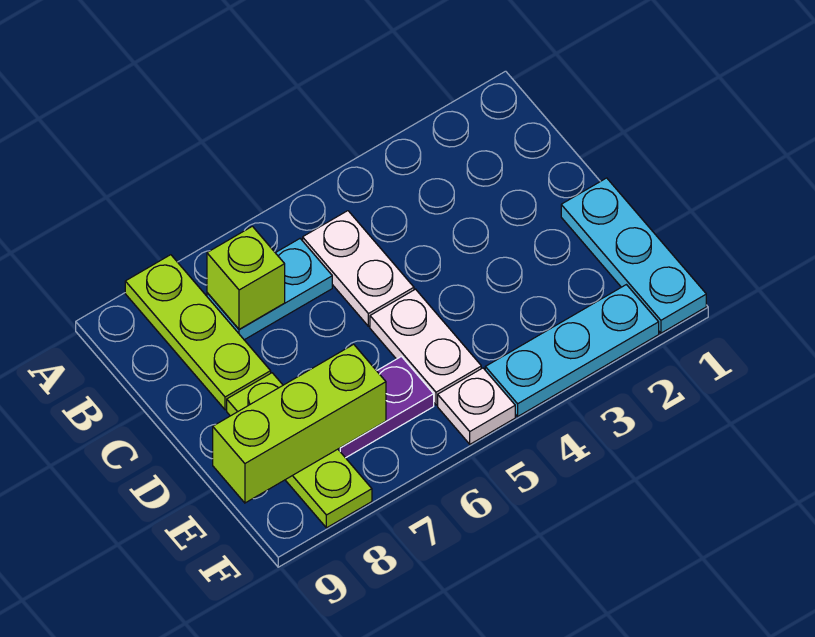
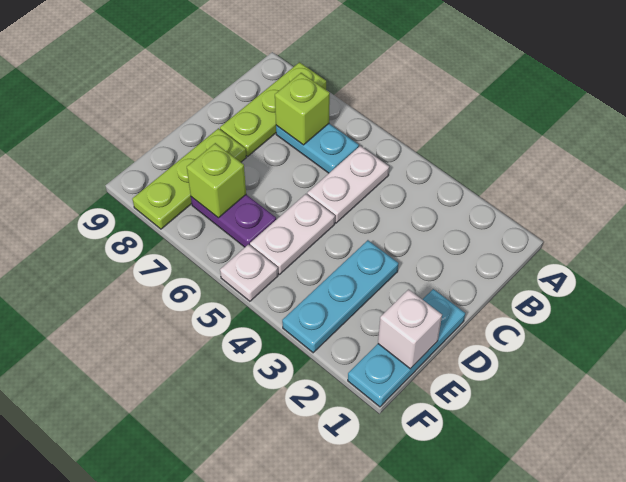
none -> white 1x1 brick [378,289,442,369]
lime 1x3 brick [213,344,386,503] -> lime 1x1 brick [187,143,246,218]
cyan 1x3 plate [485,285,659,416] -> cyan 1x3 plate turned to [282,240,399,353]

